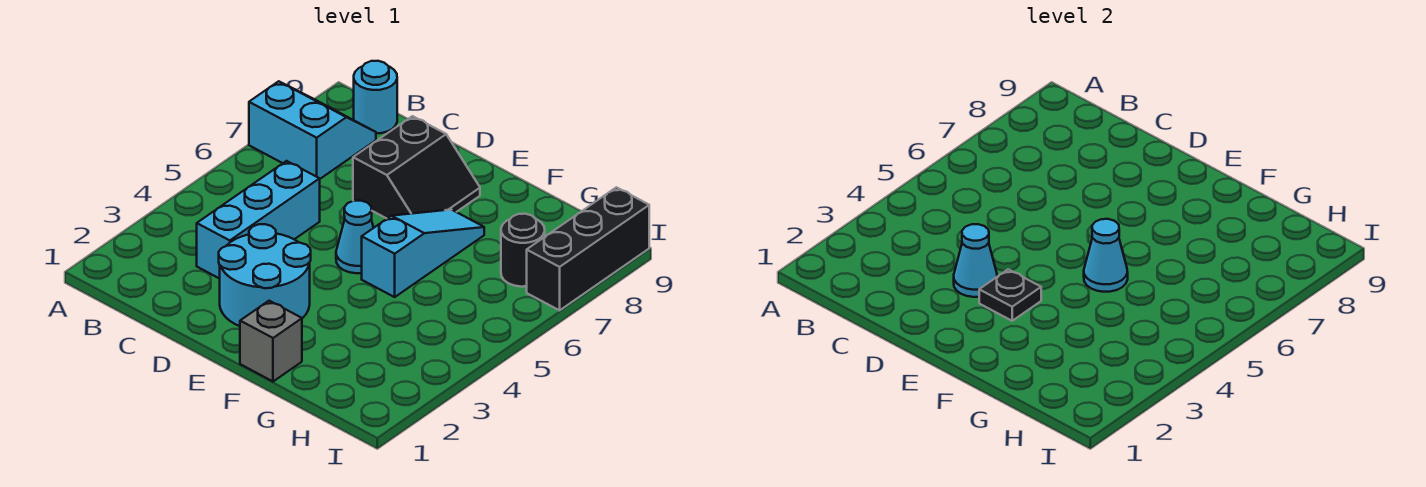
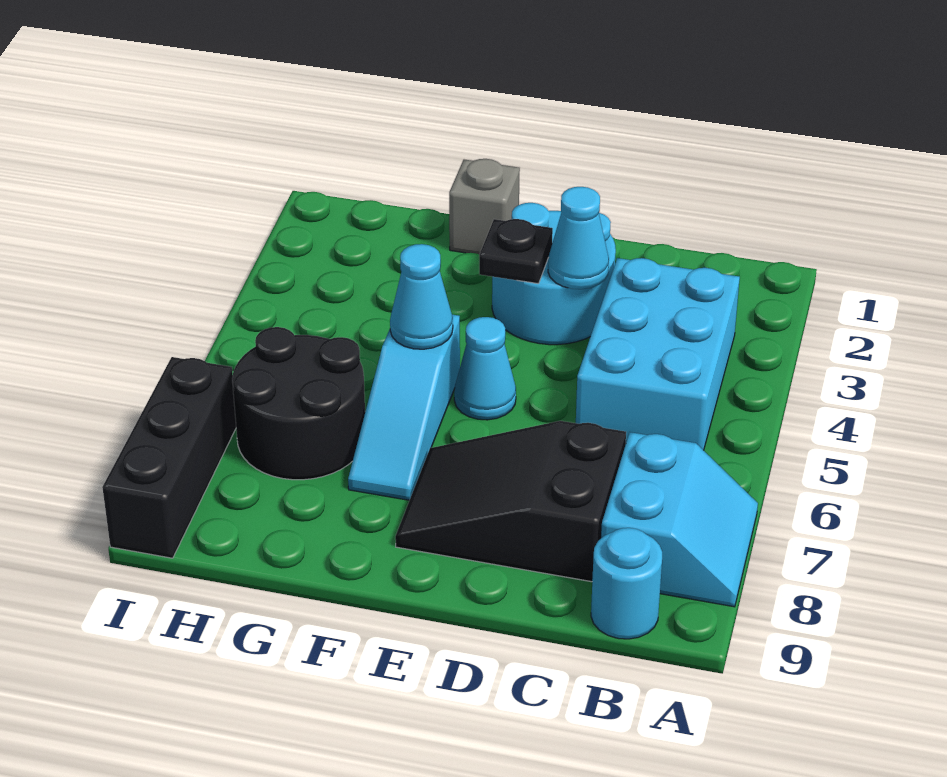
cyan 2x2 slope [249,81,376,179] -> cyan 2x2 slope turned to [601,432,758,607]
cyan 1x3 brick [197,161,320,279] -> cyan 2x3 brick [576,258,740,450]
black 2x2 slope [353,116,480,218] -> black 2x3 slope [395,421,626,582]
black 1x1 round brick [501,214,545,287] -> black 2x2 round brick [232,327,365,480]

